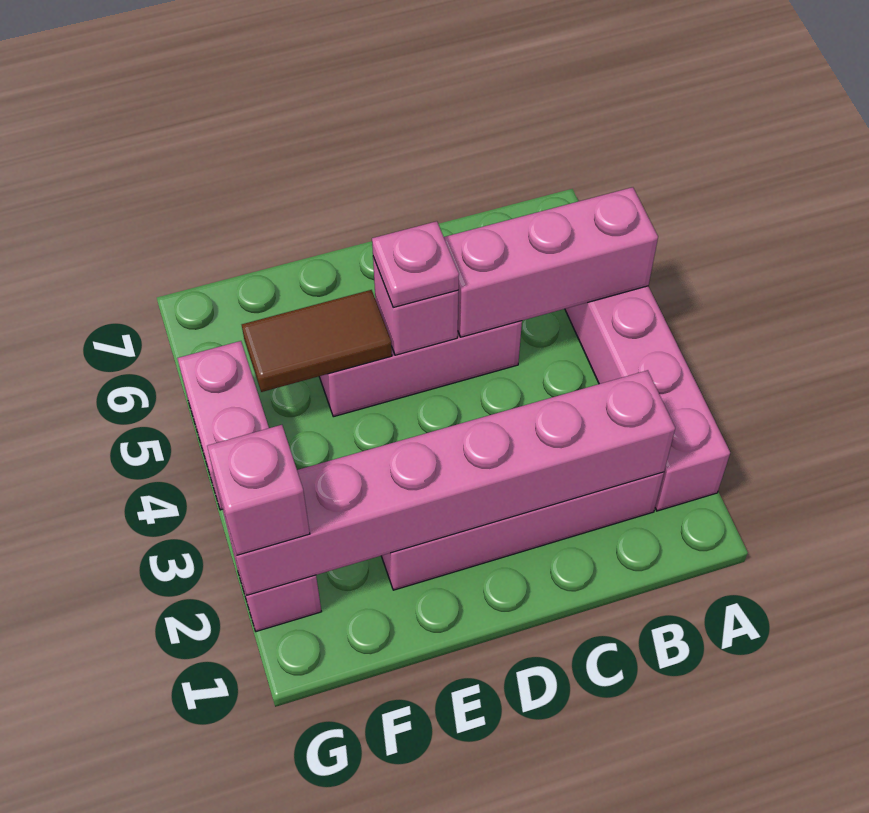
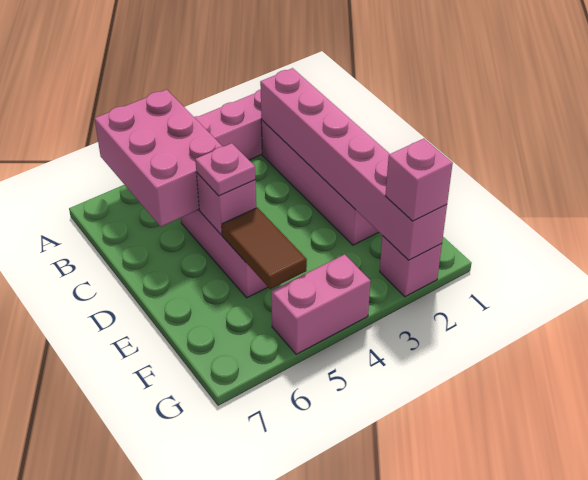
pink 1x3 brick [444,187,658,337] -> pink 2x3 brick [95,90,223,226]

